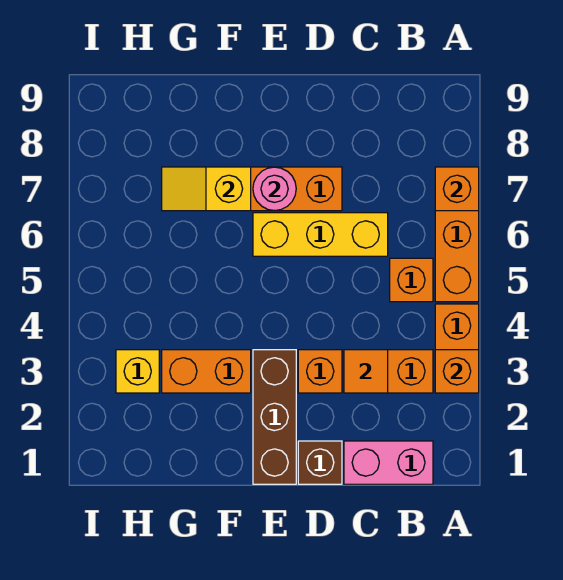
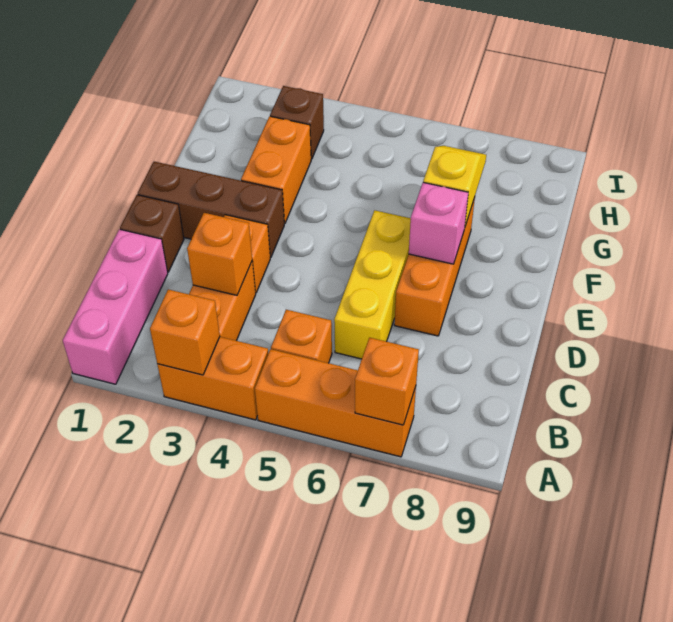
pink 1x2 brick [344,441,433,484] -> pink 1x3 brick [63,229,168,384]
orange 1x1 tile [344,350,388,393] -> orange 1x1 brick [187,213,252,295]
pink 1x1 round brick [253,167,296,211] -> pink 1x1 brick [409,182,468,264]
yellow 1x1 brick [116,350,159,393] -> brown 1x1 brick [270,86,324,159]

